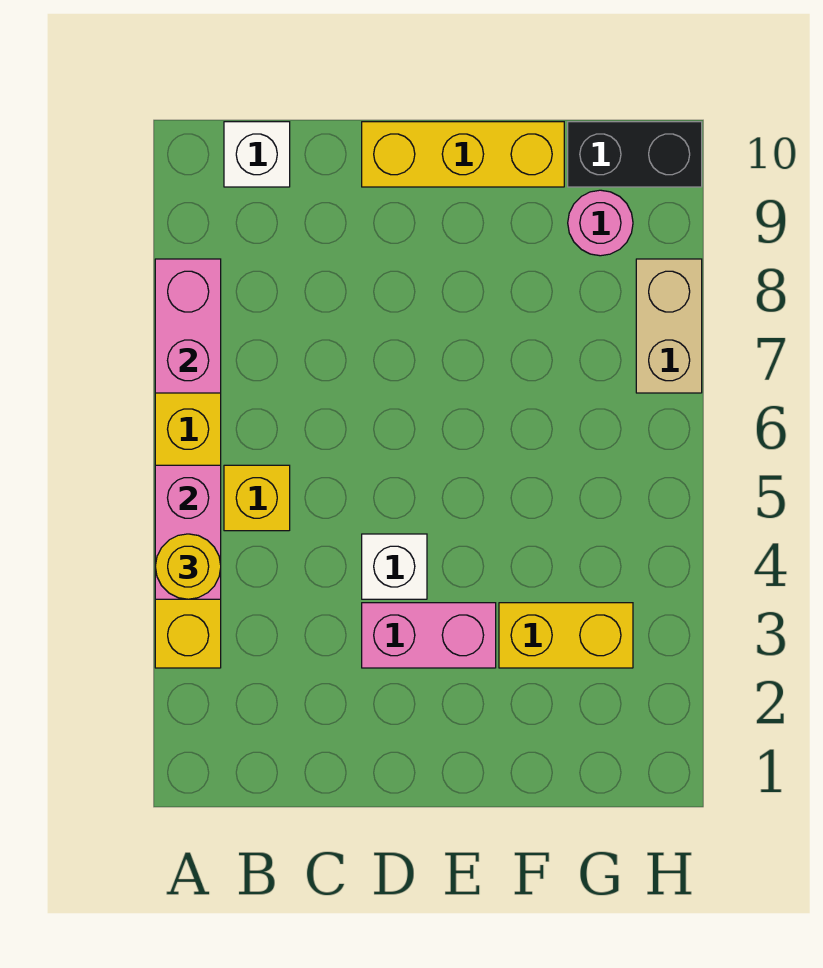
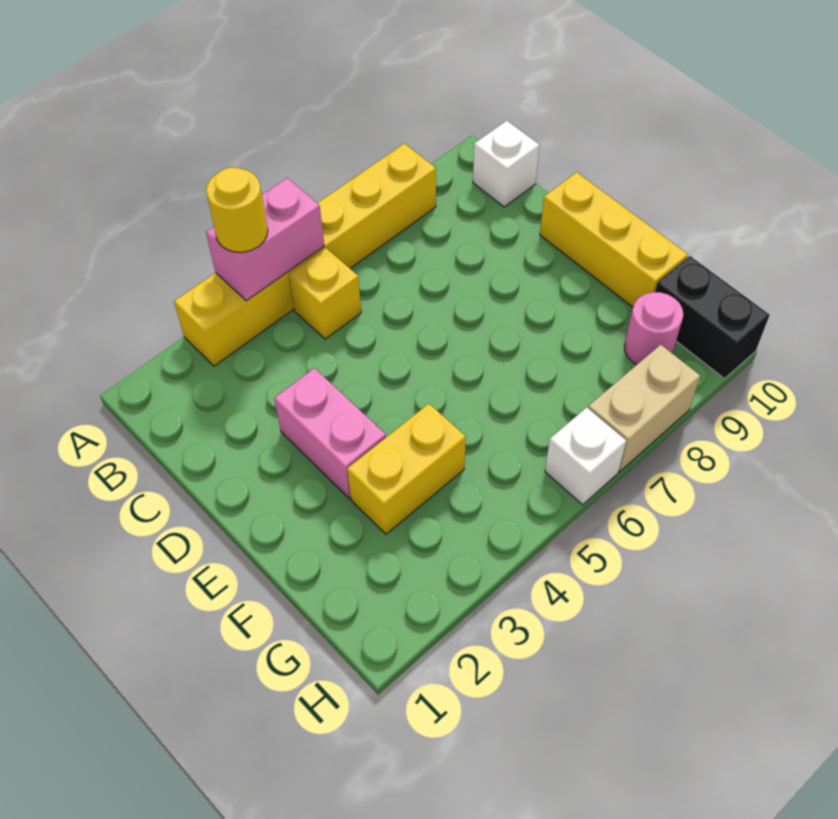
pink 1x2 brick [155,259,221,393] -> none
white 1x1 brick [362,534,427,599] -> white 1x1 brick moved to [545,408,626,505]
yellow 1x2 brick [499,603,633,668] -> yellow 1x2 brick turned to [347,404,466,534]

